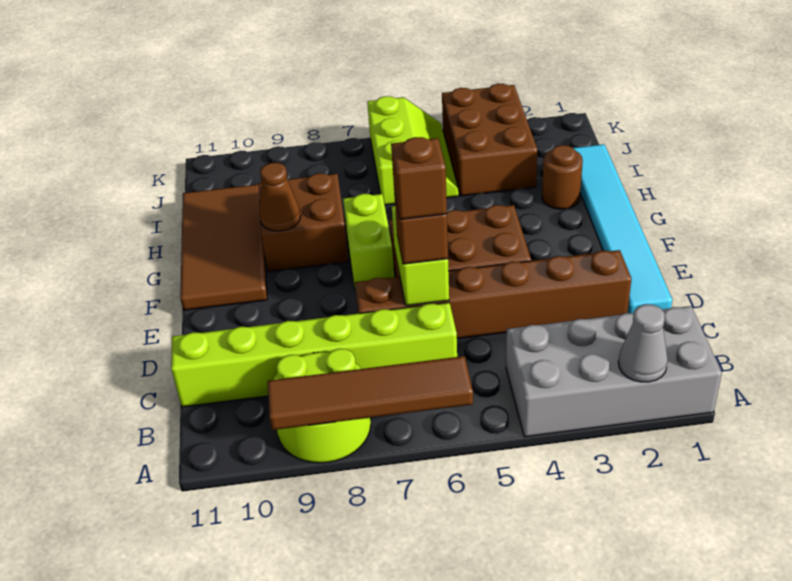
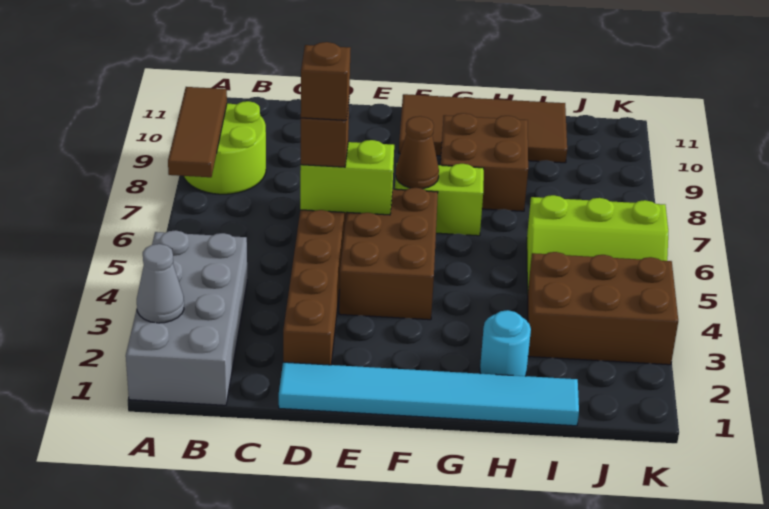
brown 1x4 tile [268,356,473,430] -> brown 1x3 tile [168,87,227,177]
lime 1x6 brick [171,303,457,407] -> none
brown 1x1 cone [259,163,301,231] -> brown 1x1 cone moved to [396,116,439,189]
brown 1x1 round brick [542,145,583,209] -> cyan 1x1 round brick [480,310,531,376]

